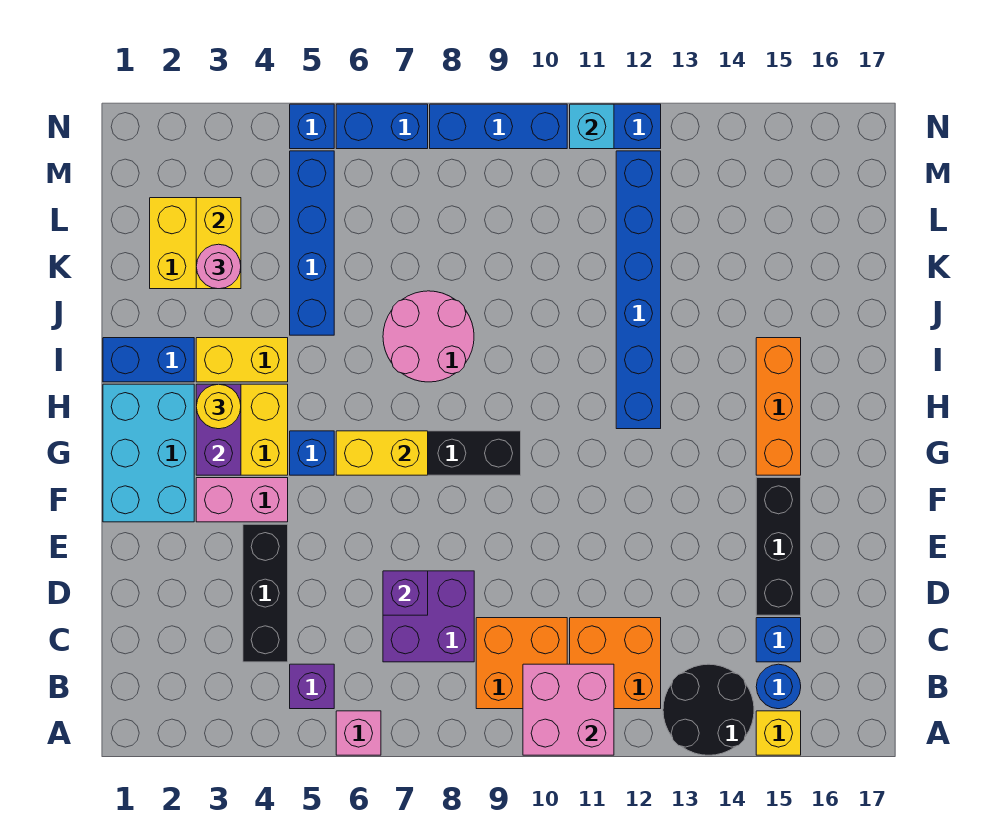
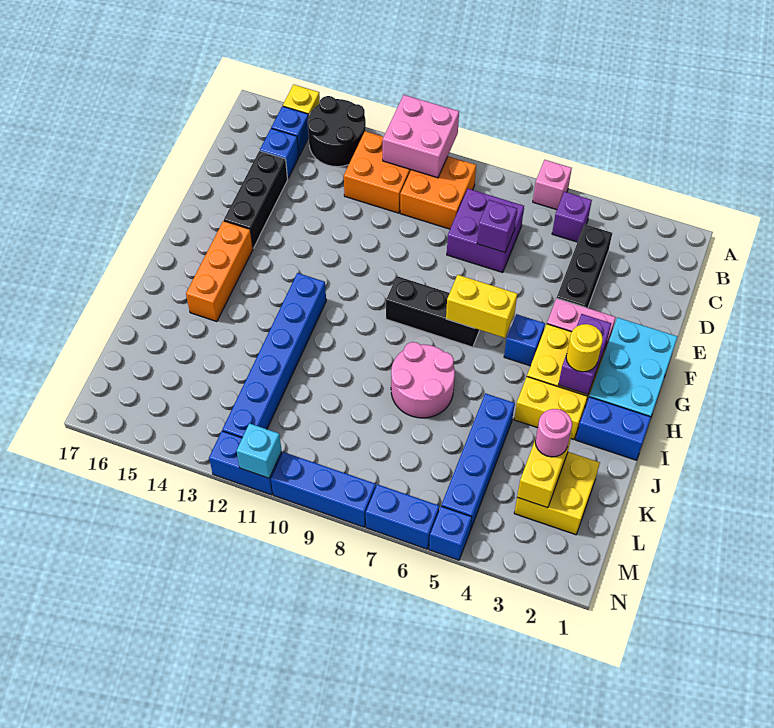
blue 1x1 round brick [756,664,801,709] -> blue 1x1 brick [271,106,309,156]

